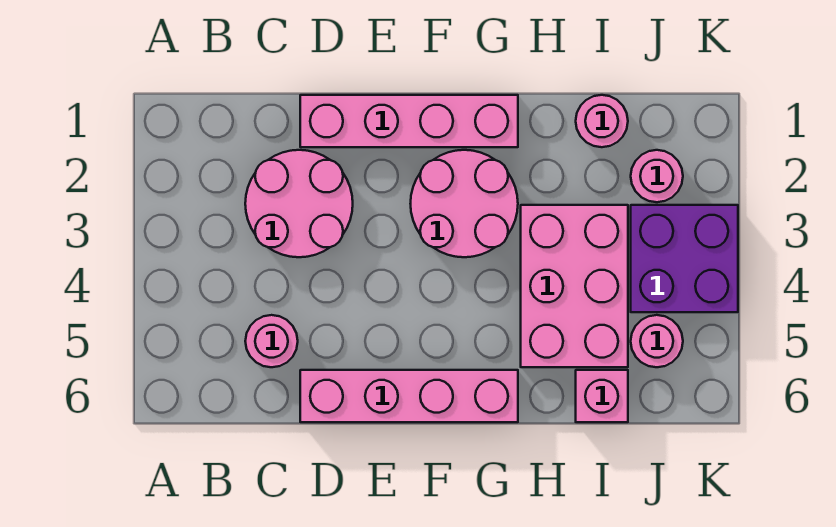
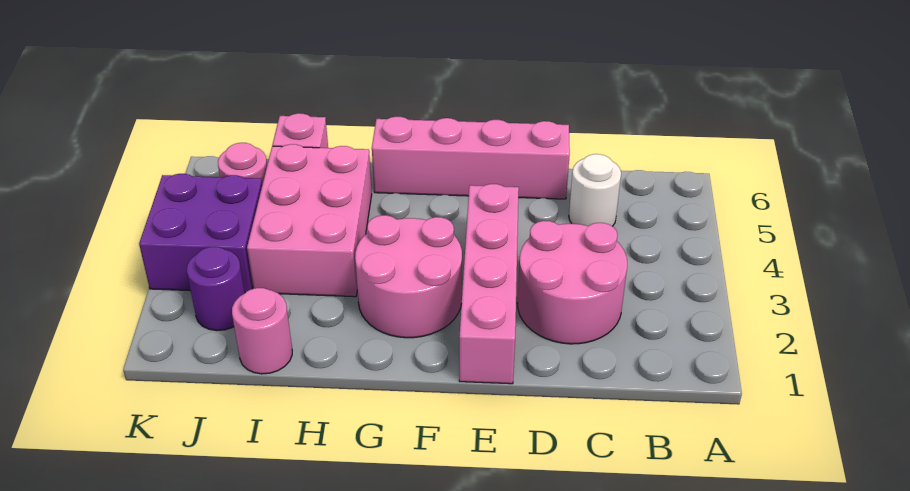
pink 1x1 round brick [245,315,298,367] -> white 1x1 round brick [569,154,621,226]
pink 1x4 brick [300,95,518,147] -> pink 1x4 brick turned to [459,184,519,384]
pink 1x1 round brick [631,150,683,202] -> purple 1x1 round brick [187,247,245,331]

